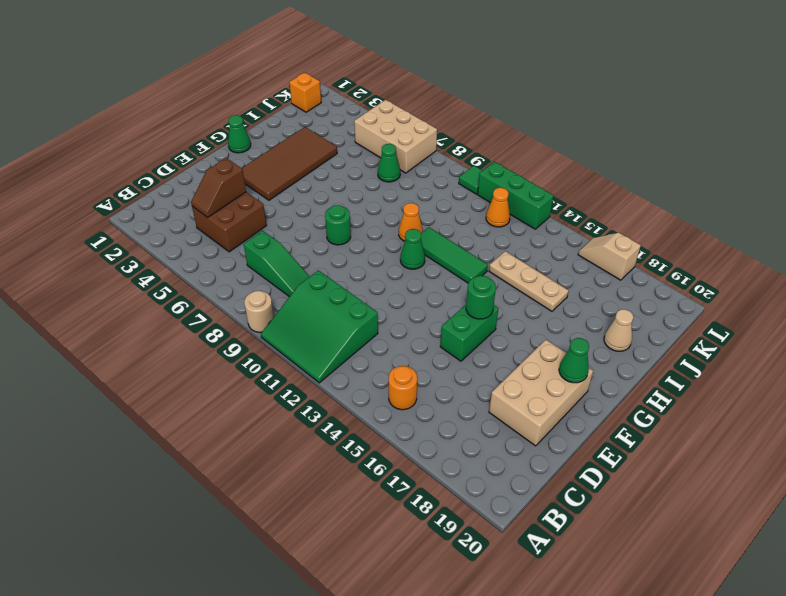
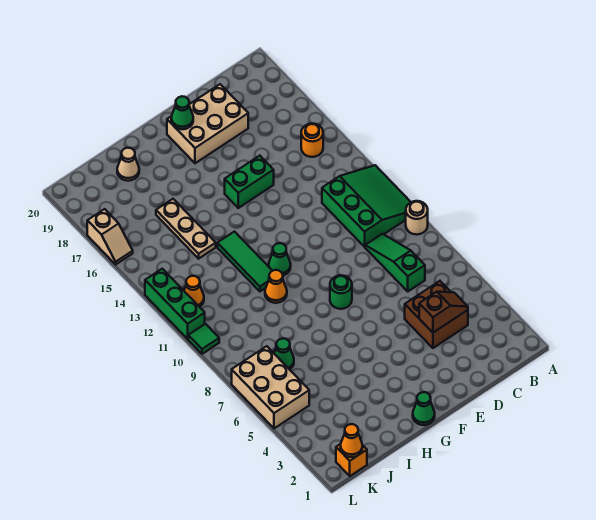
brown 2x4 tile [242,127,337,200] -> none
green 1x1 round brick [466,276,496,319] -> none
none -> orange 1x1 cone [341,424,363,457]

